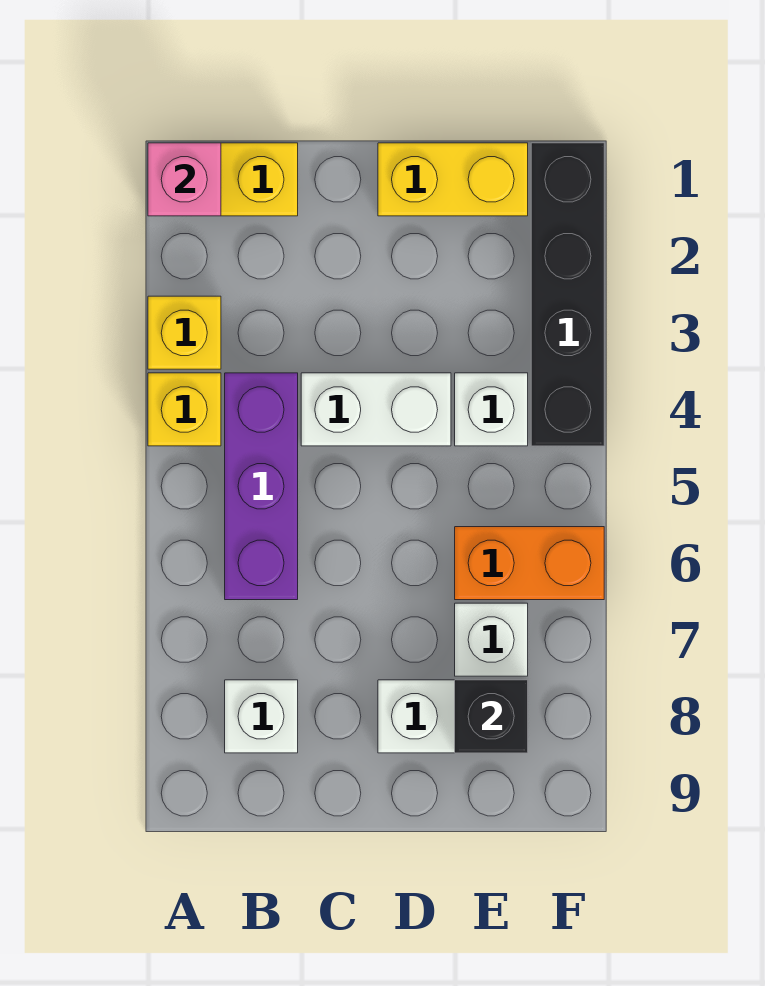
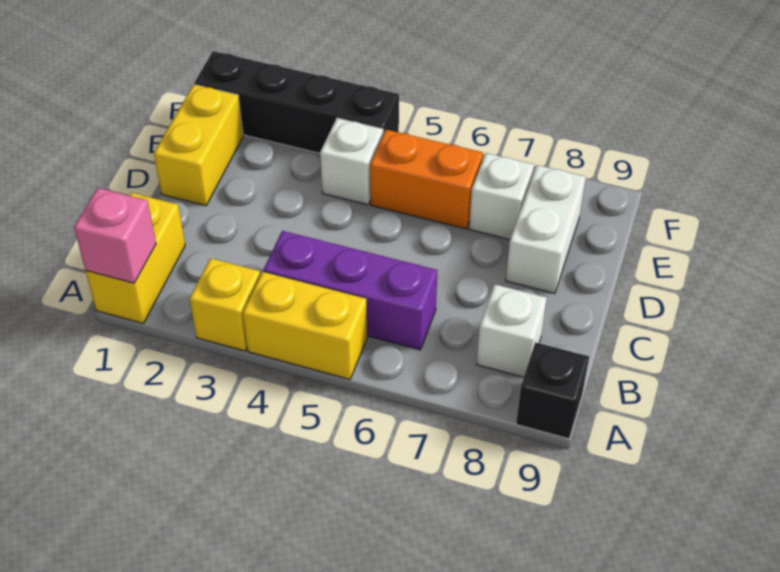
yellow 1x1 brick [148,373,221,446] -> yellow 1x2 brick [243,272,367,379]
white 1x2 brick [301,373,451,446] -> none
orange 1x2 brick [455,527,604,600] -> orange 1x2 brick turned to [370,130,483,229]
black 1x1 brick [455,680,528,753] -> black 1x1 brick moved to [516,342,589,439]

